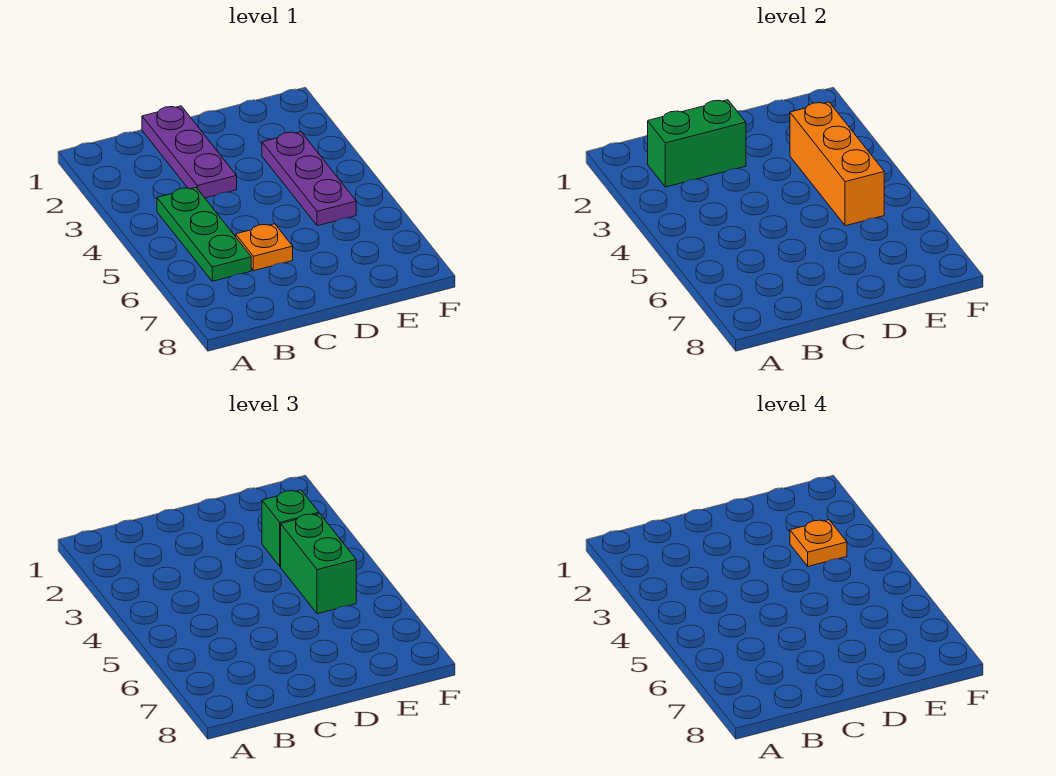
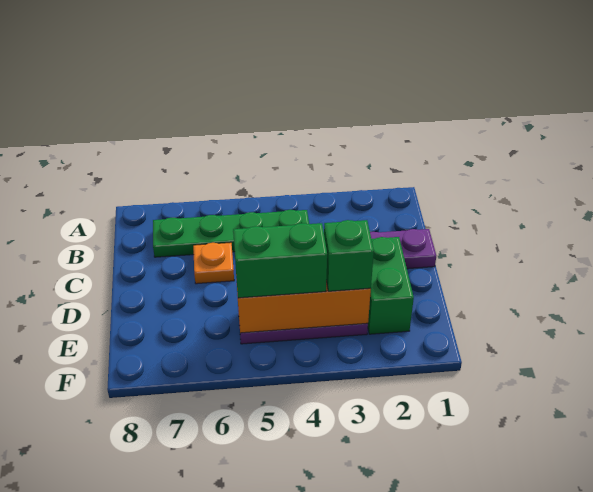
green 1x2 brick [648,100,746,187] -> green 1x2 brick moved to [368,237,414,334]
green 1x3 plate [157,187,251,281] -> green 1x4 plate [153,210,309,257]
orange 1x1 plate [790,520,847,566] -> none

